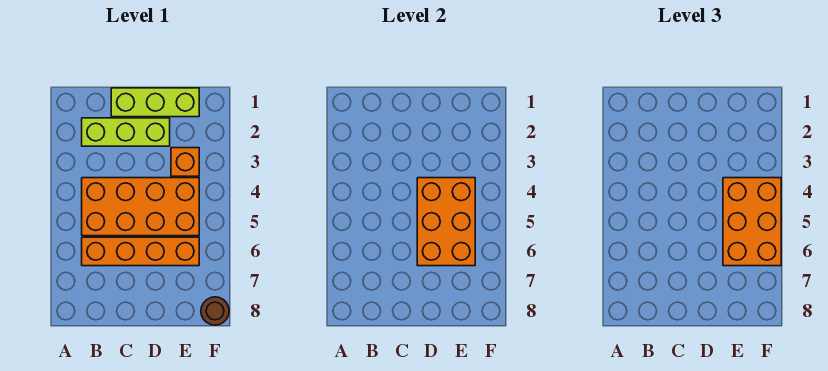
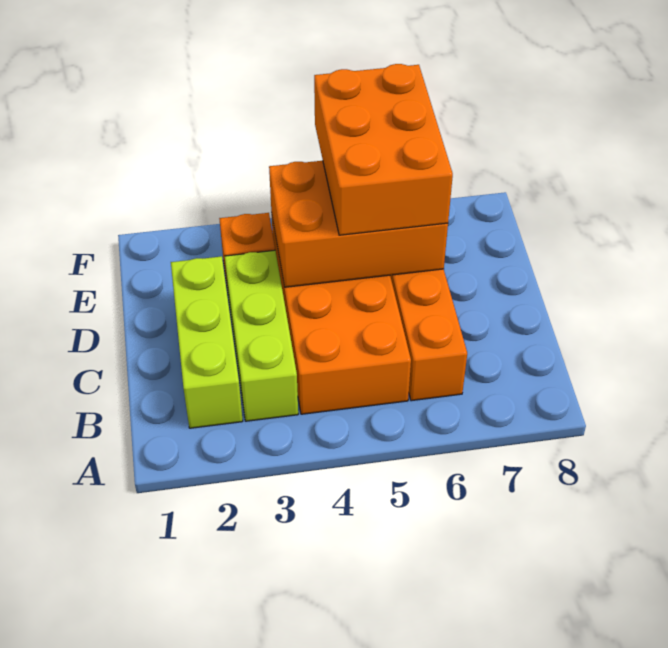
lime 1x3 brick [111,88,199,117] -> lime 1x3 brick moved to [225,250,298,421]
orange 2x3 brick [723,178,781,266] -> orange 2x3 brick turned to [314,64,453,235]
brown 1x1 round brick [201,297,229,325] -> none

